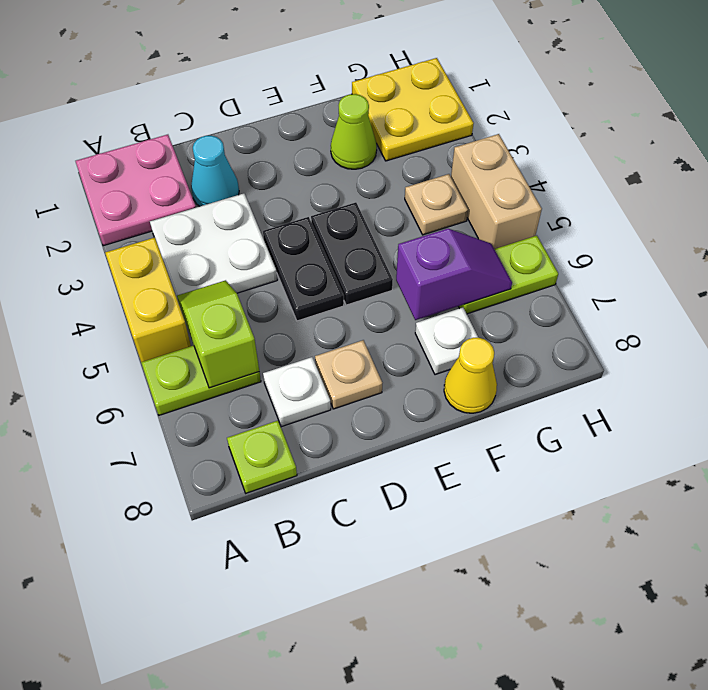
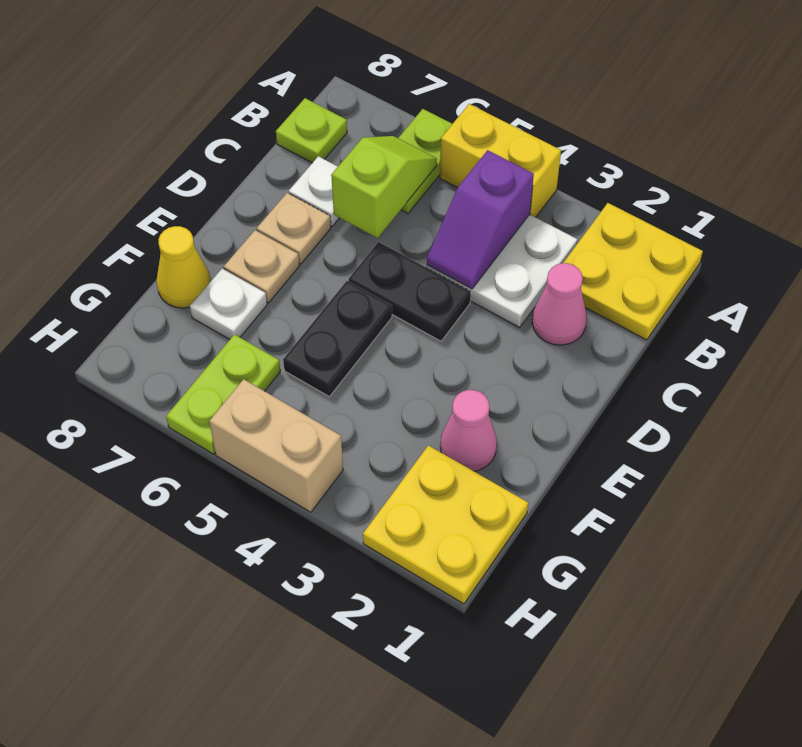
pink 2x2 plate [76,135,196,246] -> yellow 2x2 plate [563,203,703,340]
lime 1x2 slope [177,280,259,388] -> lime 1x2 slope turned to [331,136,437,238]
cyan 1x1 cone [191,136,239,206] -> pink 1x1 cone [532,263,587,345]
black 1x2 plate [311,202,393,305] -> black 1x2 plate turned to [283,281,392,397]
lime 1x1 cone [331,94,377,169] -> pink 1x1 cone [440,390,497,471]
purple 1x2 slope [396,229,512,320] -> purple 1x2 slope moved to [427,150,534,289]
tan 1x1 plate [405,174,468,235] -> tan 1x1 plate moved to [224,230,299,303]

